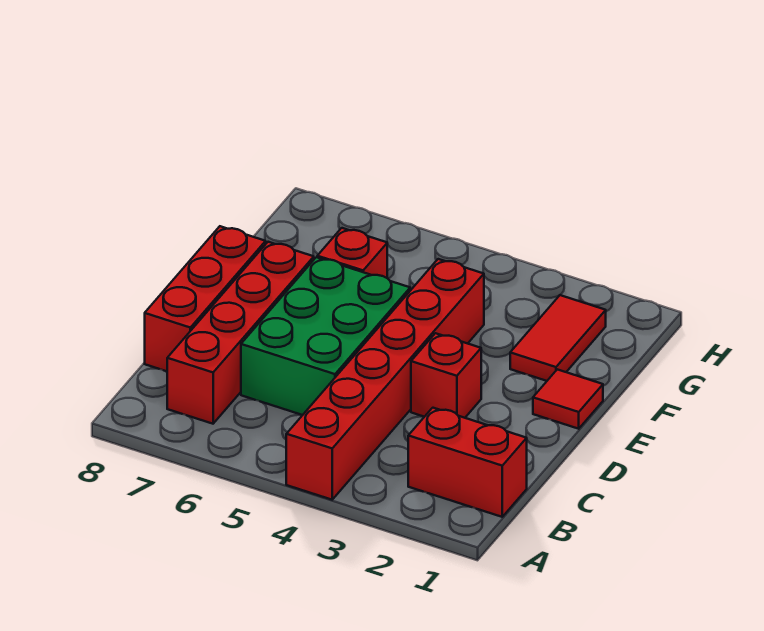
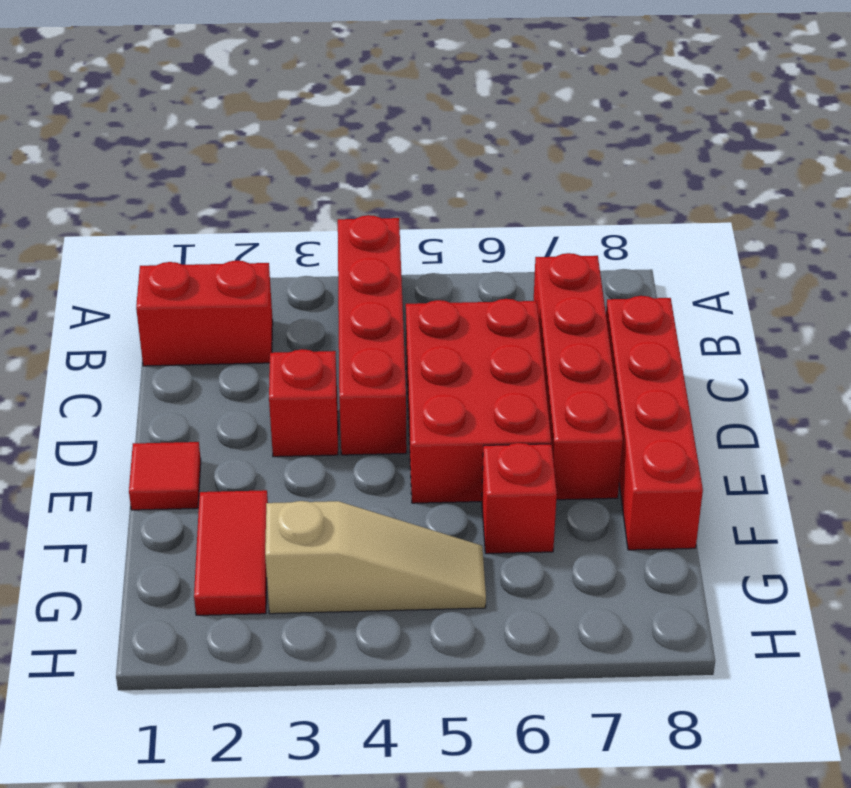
red 1x6 brick [286,259,484,500] -> red 1x4 brick [338,215,407,455]
green 2x3 brick [241,257,410,415] -> red 2x3 brick [406,299,551,503]
red 1x3 brick [145,226,266,371] -> red 1x4 brick [606,296,703,550]
none -> tan 1x3 slope [265,501,486,614]

